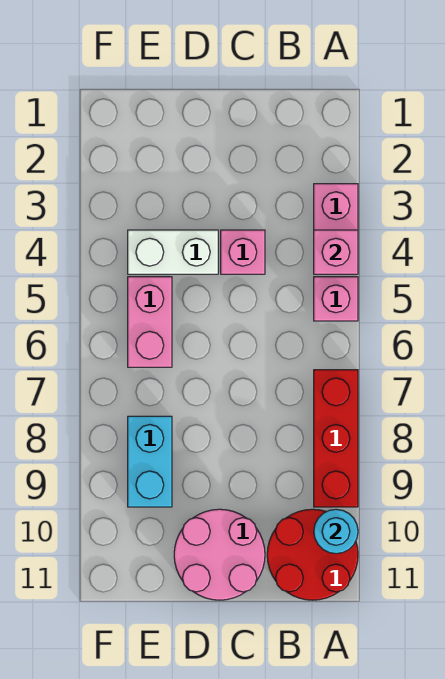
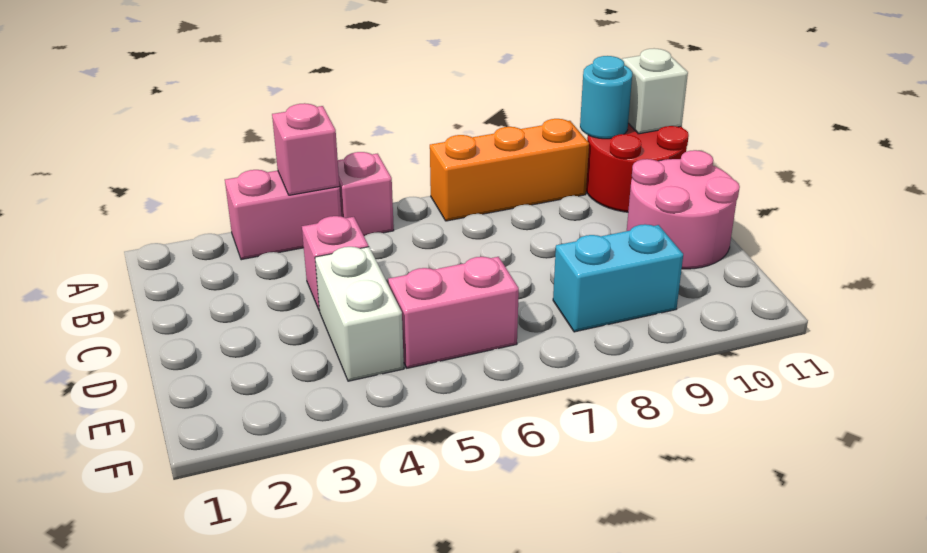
red 1x3 brick [314,370,358,507] -> orange 1x3 brick [430,119,589,221]
none -> white 1x1 brick [622,48,688,134]

